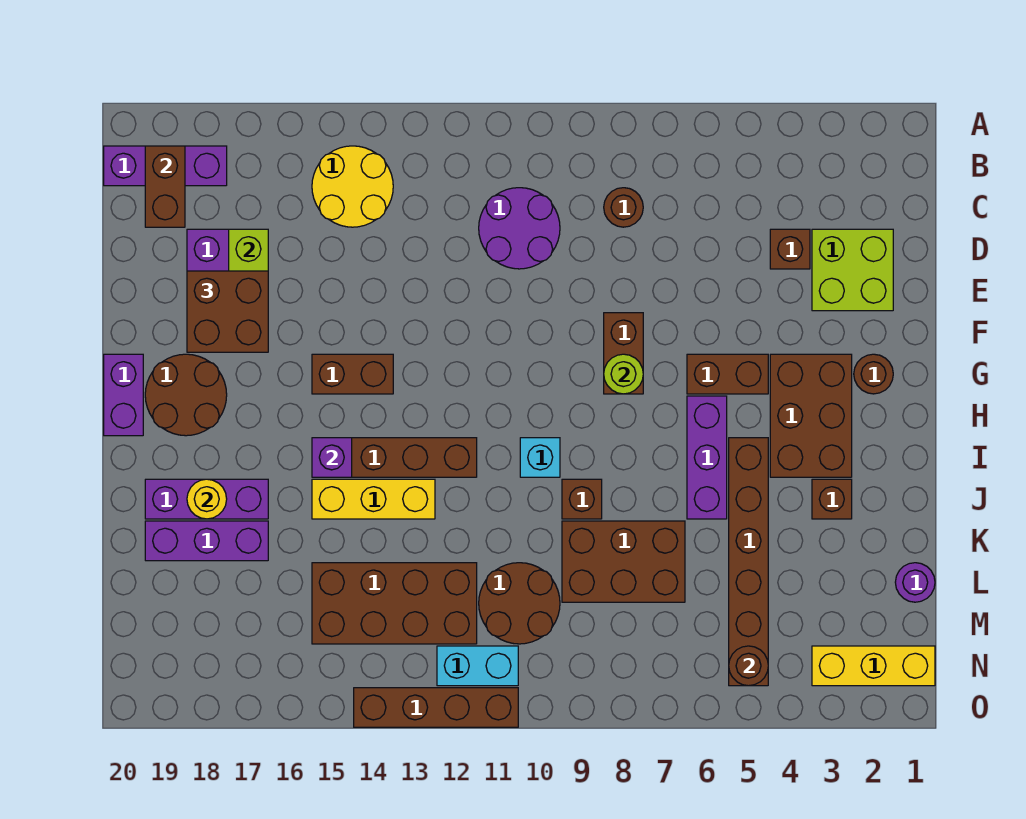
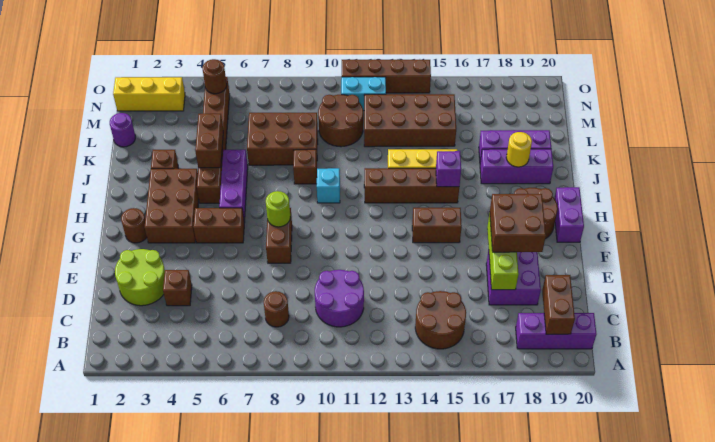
yellow 2x2 round brick [312,146,393,227] -> brown 2x2 round brick [415,291,466,349]
lime 2x2 brick [812,229,893,311] -> lime 2x2 round brick [115,249,165,306]
none -> brown 1x2 brick [195,114,223,168]

